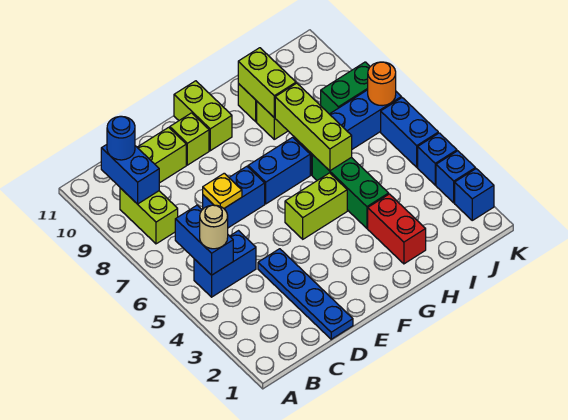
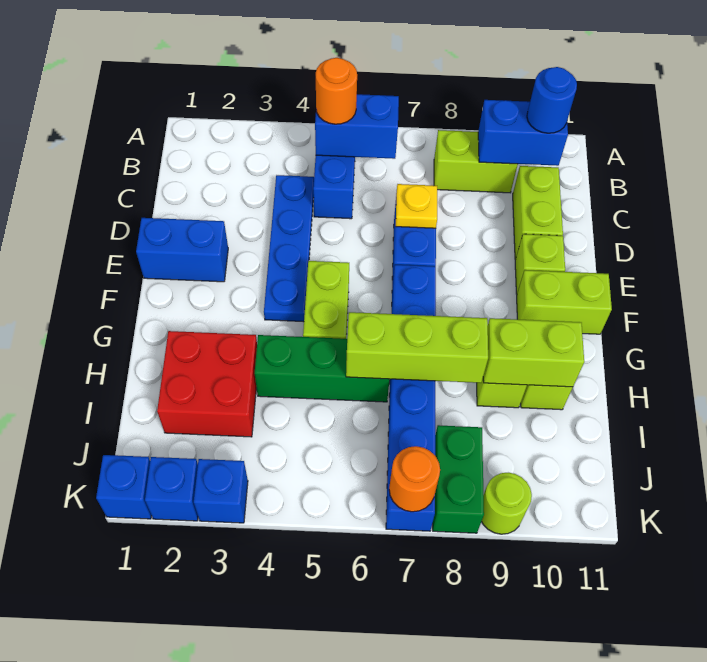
tan 1x1 round brick [200,205,228,249] -> orange 1x1 round brick [316,58,357,124]
blue 1x4 plate [258,249,353,339] -> blue 1x4 plate turned to [264,175,314,322]
red 1x2 brick [368,194,426,264] -> red 2x2 brick [157,331,257,437]
blue 1x1 brick [418,133,457,185] -> blue 1x1 brick moved to [96,455,151,519]
blue 1x2 brick [381,98,438,167] -> blue 1x2 brick moved to [136,218,228,282]
none -> lime 1x1 round brick [482,473,532,534]

